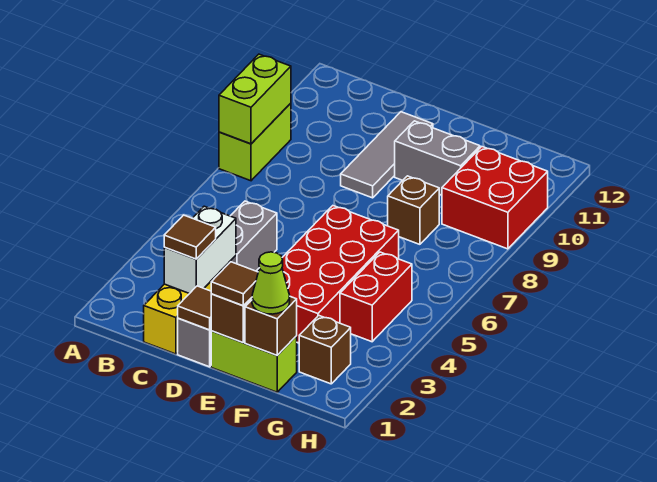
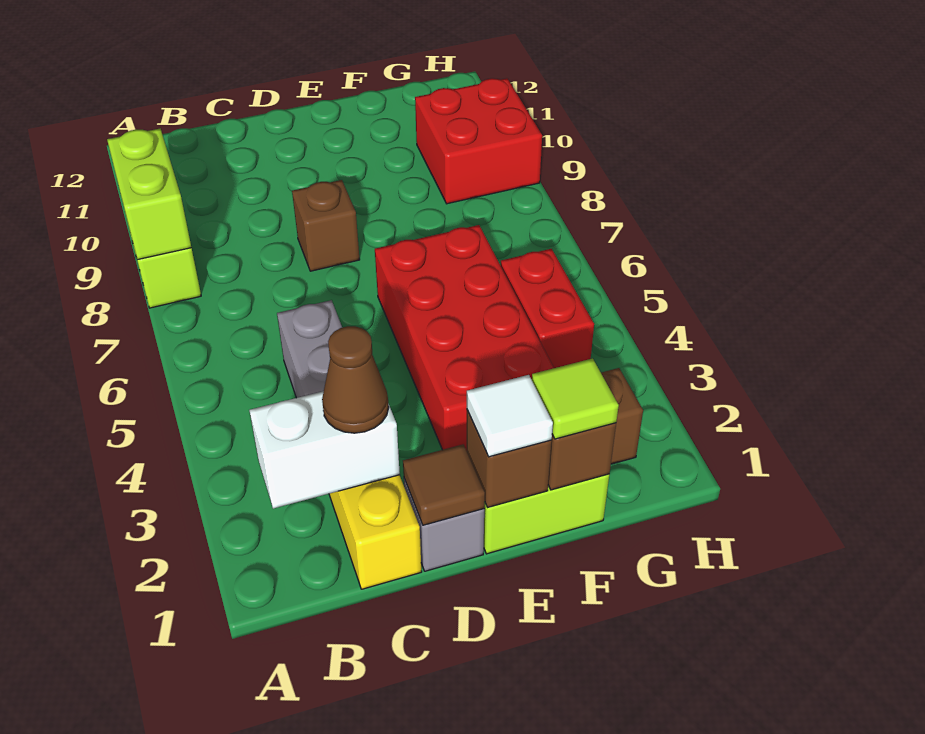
white 1x2 brick [164,206,236,294] -> white 1x2 brick turned to [249,391,400,509]
brown 1x1 tile [164,215,216,259] -> brown 1x1 cone [322,326,389,433]
grey 1x3 tile [341,112,433,198] -> none
brown 1x1 tile [211,262,258,305] -> white 1x1 tile [467,375,553,457]
grey 1x2 brick [395,121,480,195] -> none
lime 1x1 cone [252,252,290,314] -> lime 1x1 tile [532,359,619,439]
brown 1x1 brick [388,176,439,244] -> brown 1x1 brick moved to [292,180,360,271]

